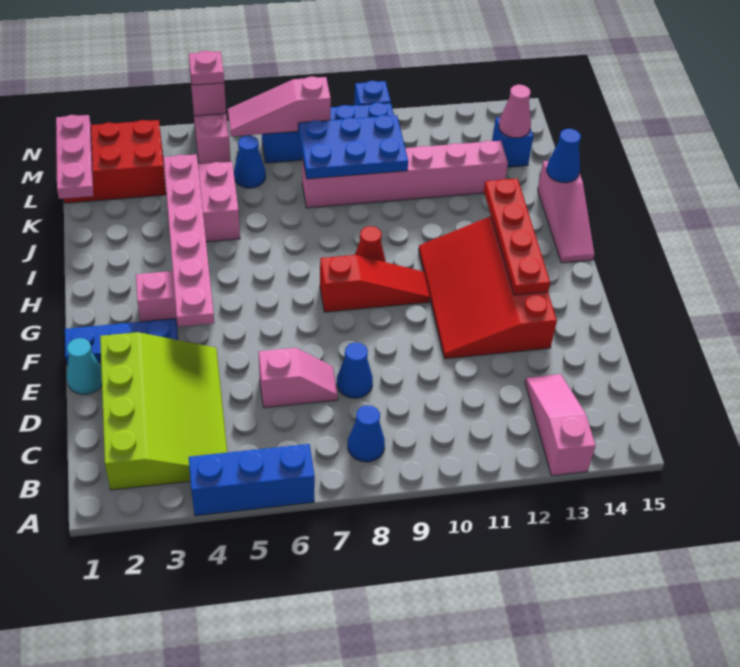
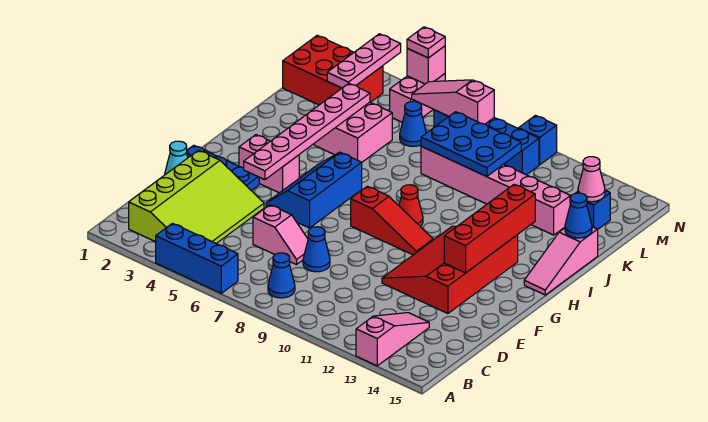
none -> blue 2x3 slope [266,152,362,228]
red 1x4 plate [484,179,550,295] -> red 1x4 brick [444,184,535,273]
pink 1x3 plate [56,115,93,199] -> pink 1x3 plate moved to [327,34,401,88]

